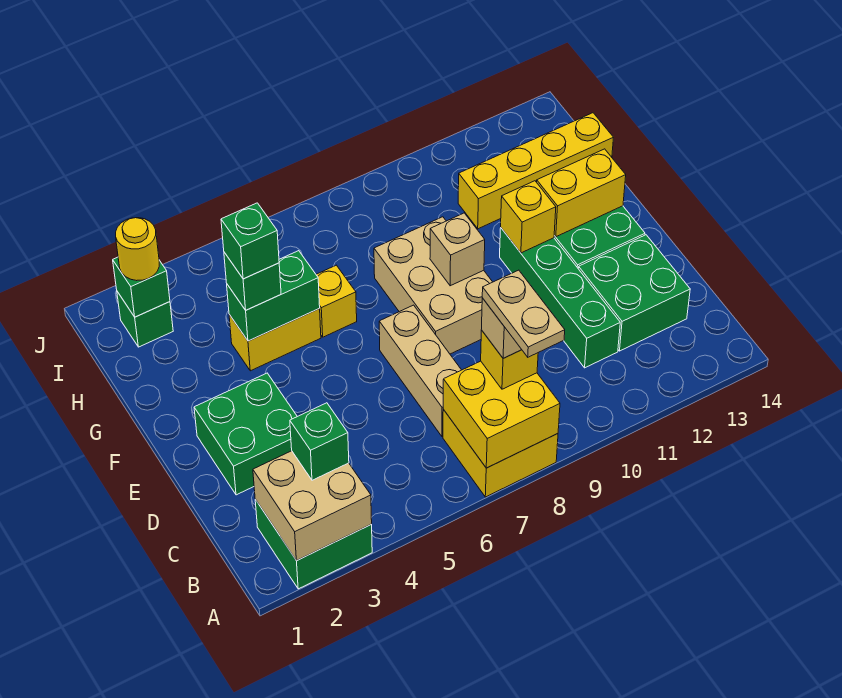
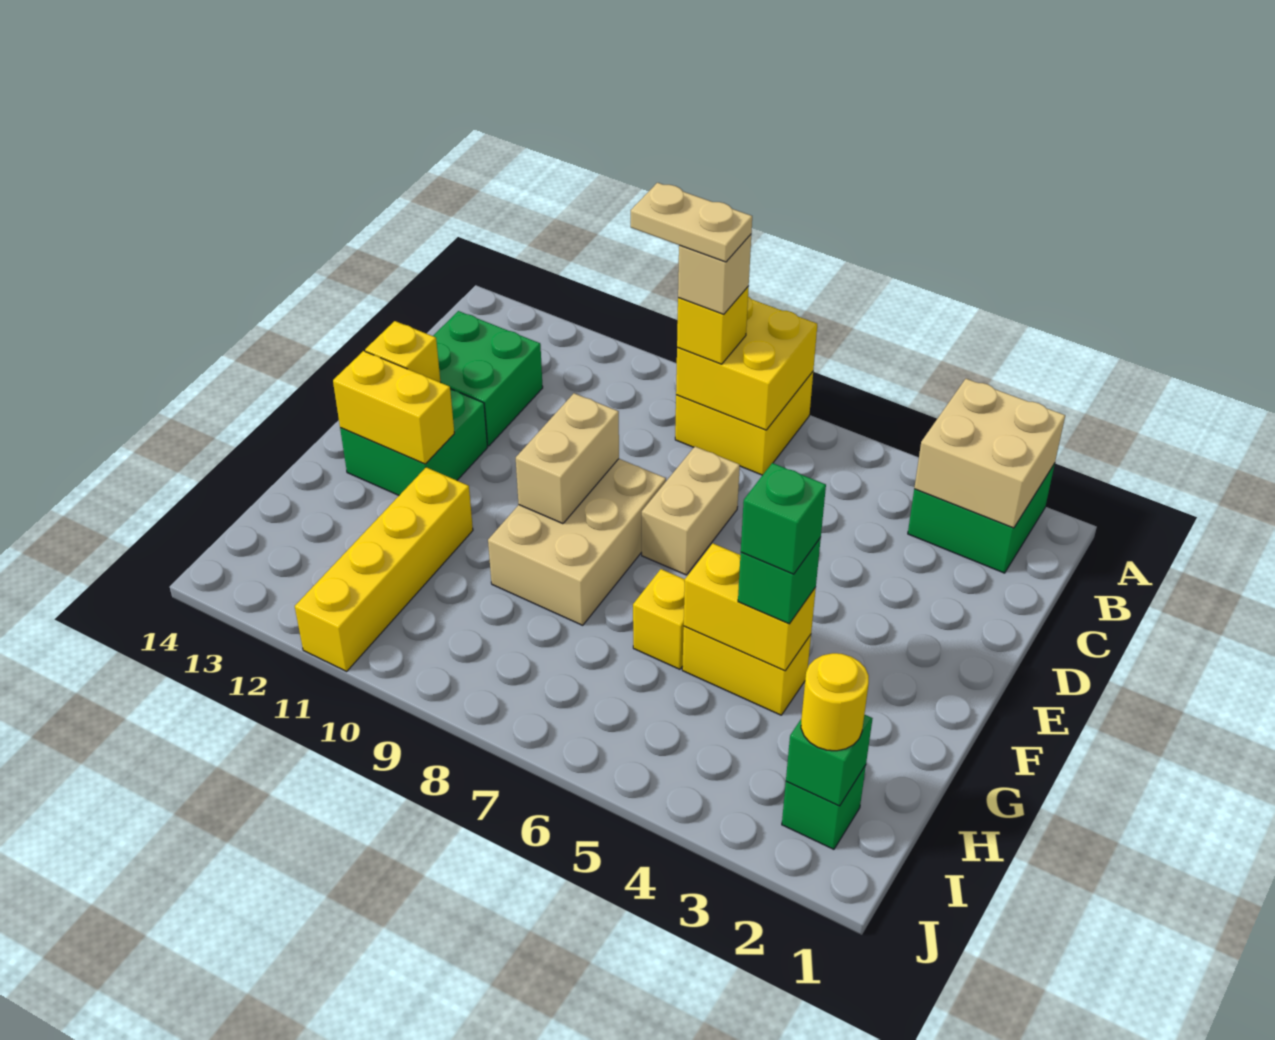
tan 1x2 plate [482,270,565,357] -> tan 1x2 plate turned to [631,183,752,262]
green 1x1 brick [290,403,349,480] -> none
tan 1x3 brick [379,305,461,436] -> tan 1x2 brick [642,447,740,575]
green 1x4 brick [500,228,620,368] -> none
green 2x2 brick [194,373,297,495] -> none
tan 1x1 brick [430,213,485,286] -> tan 1x2 brick [516,393,619,524]
yellow 1x1 brick [501,181,556,253] -> yellow 1x1 brick moved to [365,321,440,382]
green 1x2 brick [227,251,320,341] -> yellow 1x2 brick [684,543,816,671]
yellow 1x4 brick [458,113,613,229] -> yellow 1x4 brick turned to [295,467,473,671]

